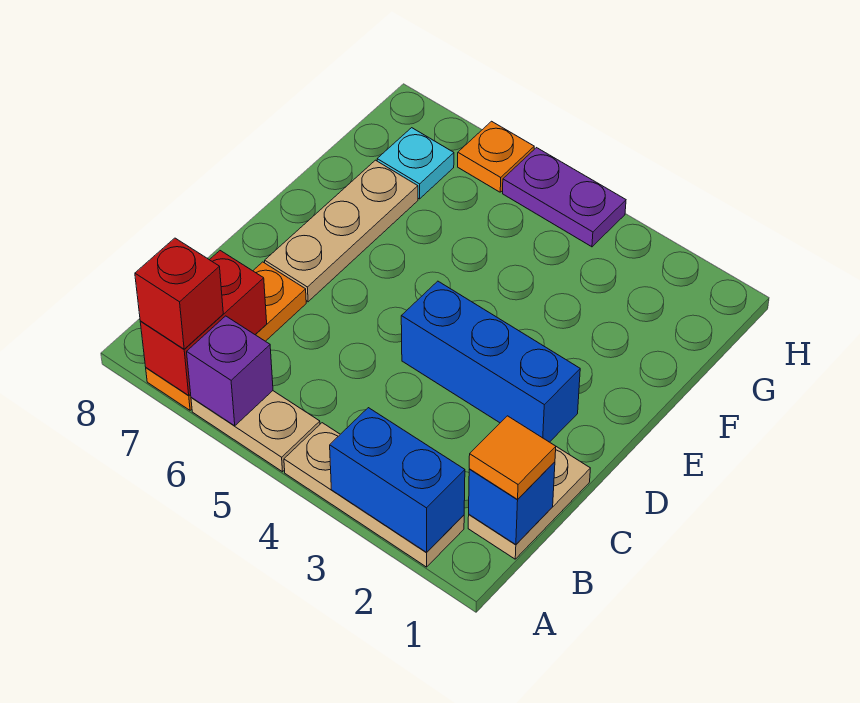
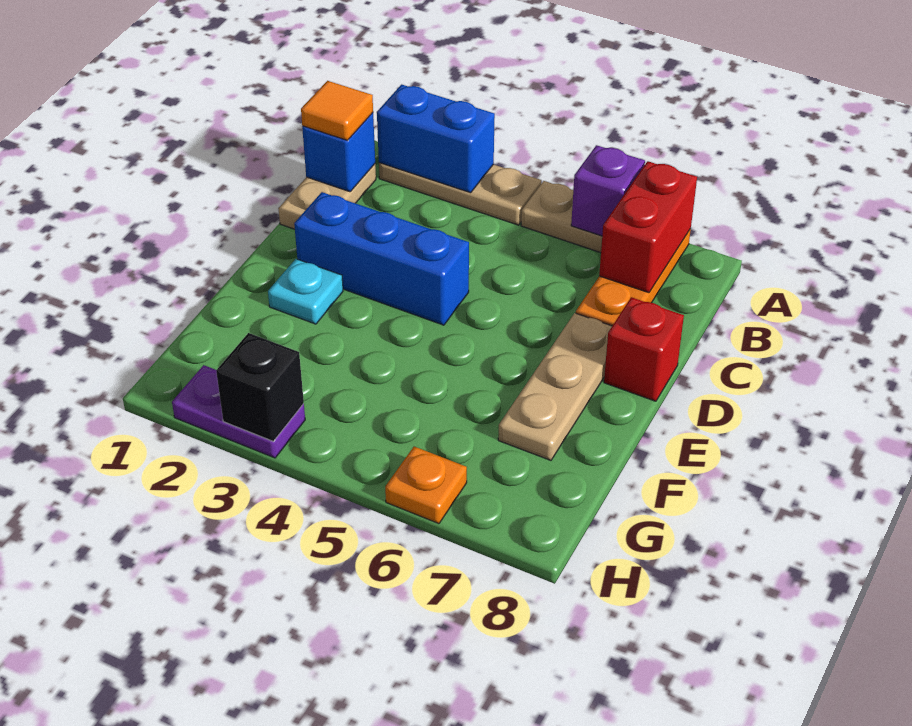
red 1x1 brick [135,238,223,349] -> red 1x1 brick moved to [604,297,684,401]
cyan 1x1 plate [377,128,454,199] -> cyan 1x1 plate moved to [268,259,343,324]
none -> black 1x1 brick [216,333,304,441]
purple 1x2 plate [503,148,626,247] -> purple 1x2 plate moved to [172,365,305,458]

